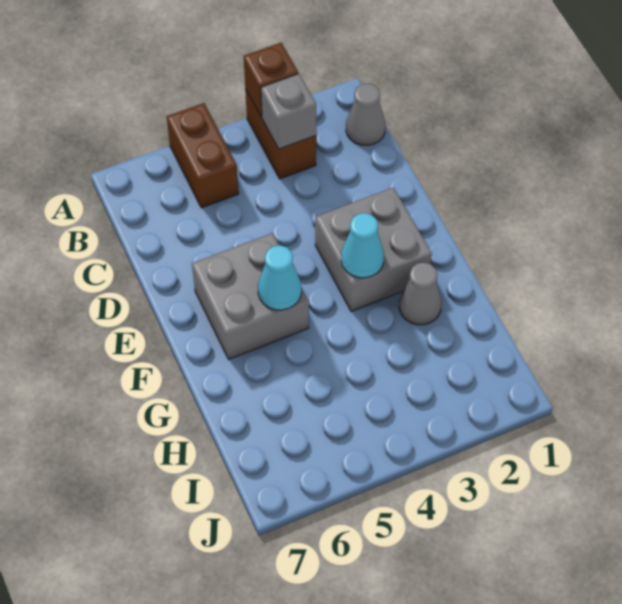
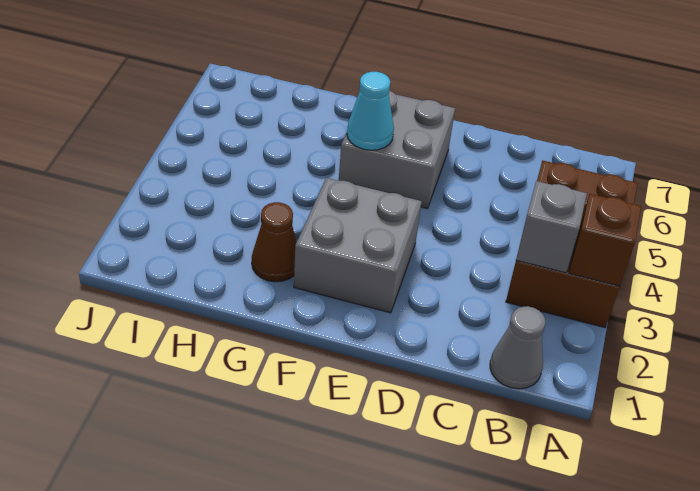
cyan 1x1 cone [341,213,384,278] -> none
grey 1x1 cone [399,263,441,325] -> brown 1x1 cone [252,202,297,282]

